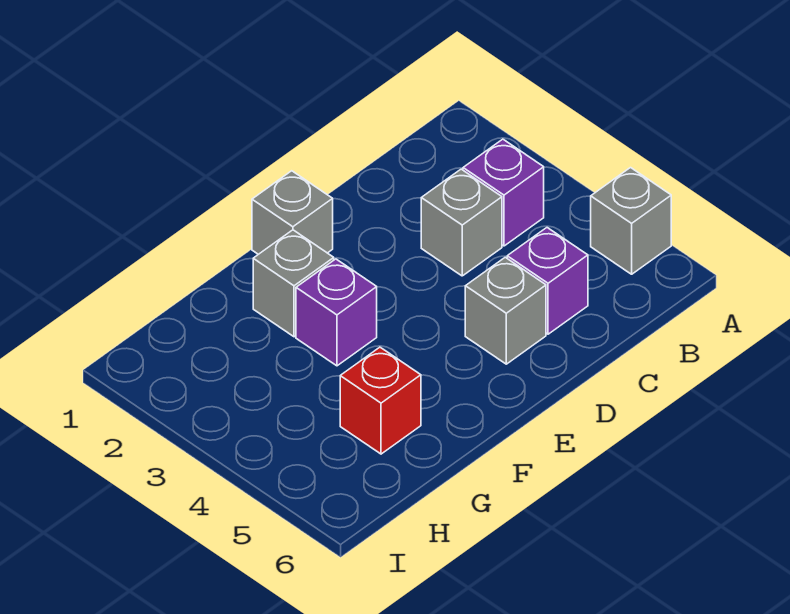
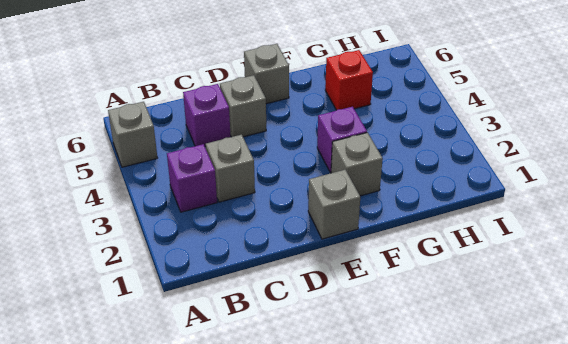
none -> grey 1x1 brick [244,44,289,104]

